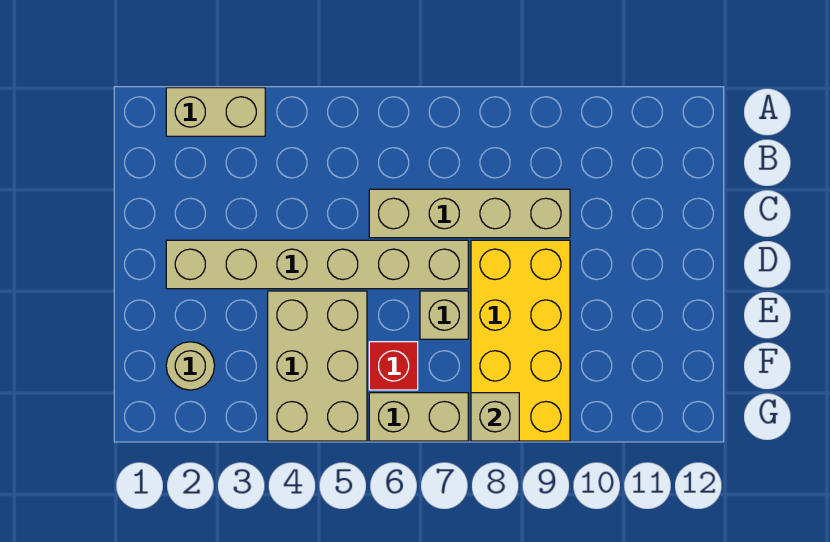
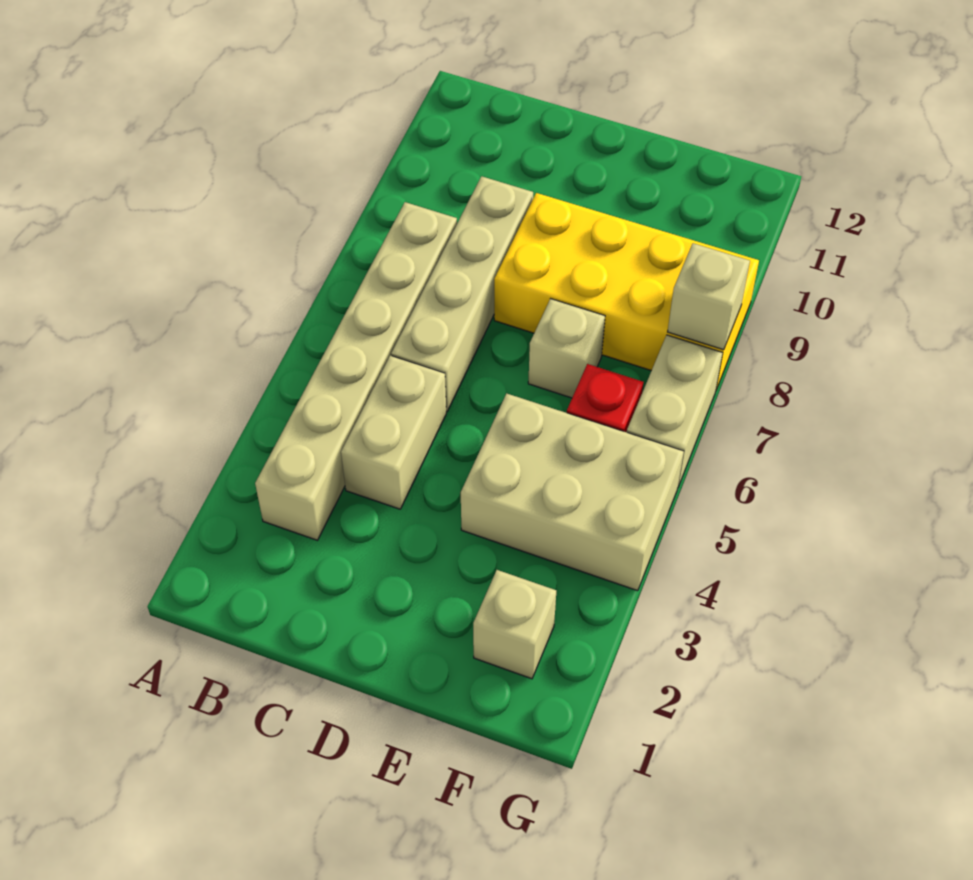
tan 1x2 brick [166,88,265,136] -> tan 1x2 brick moved to [341,356,446,509]
tan 1x6 brick [166,240,468,289] -> tan 1x6 brick moved to [255,202,457,540]
tan 1x1 round brick [166,342,215,390] -> tan 1x1 brick [473,570,556,679]

